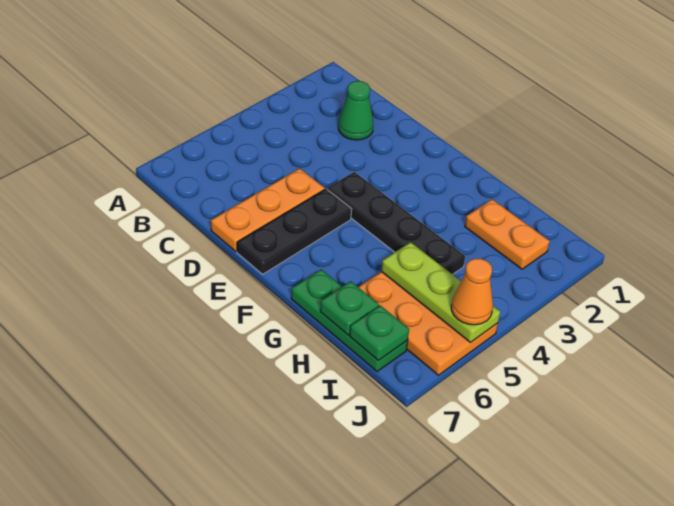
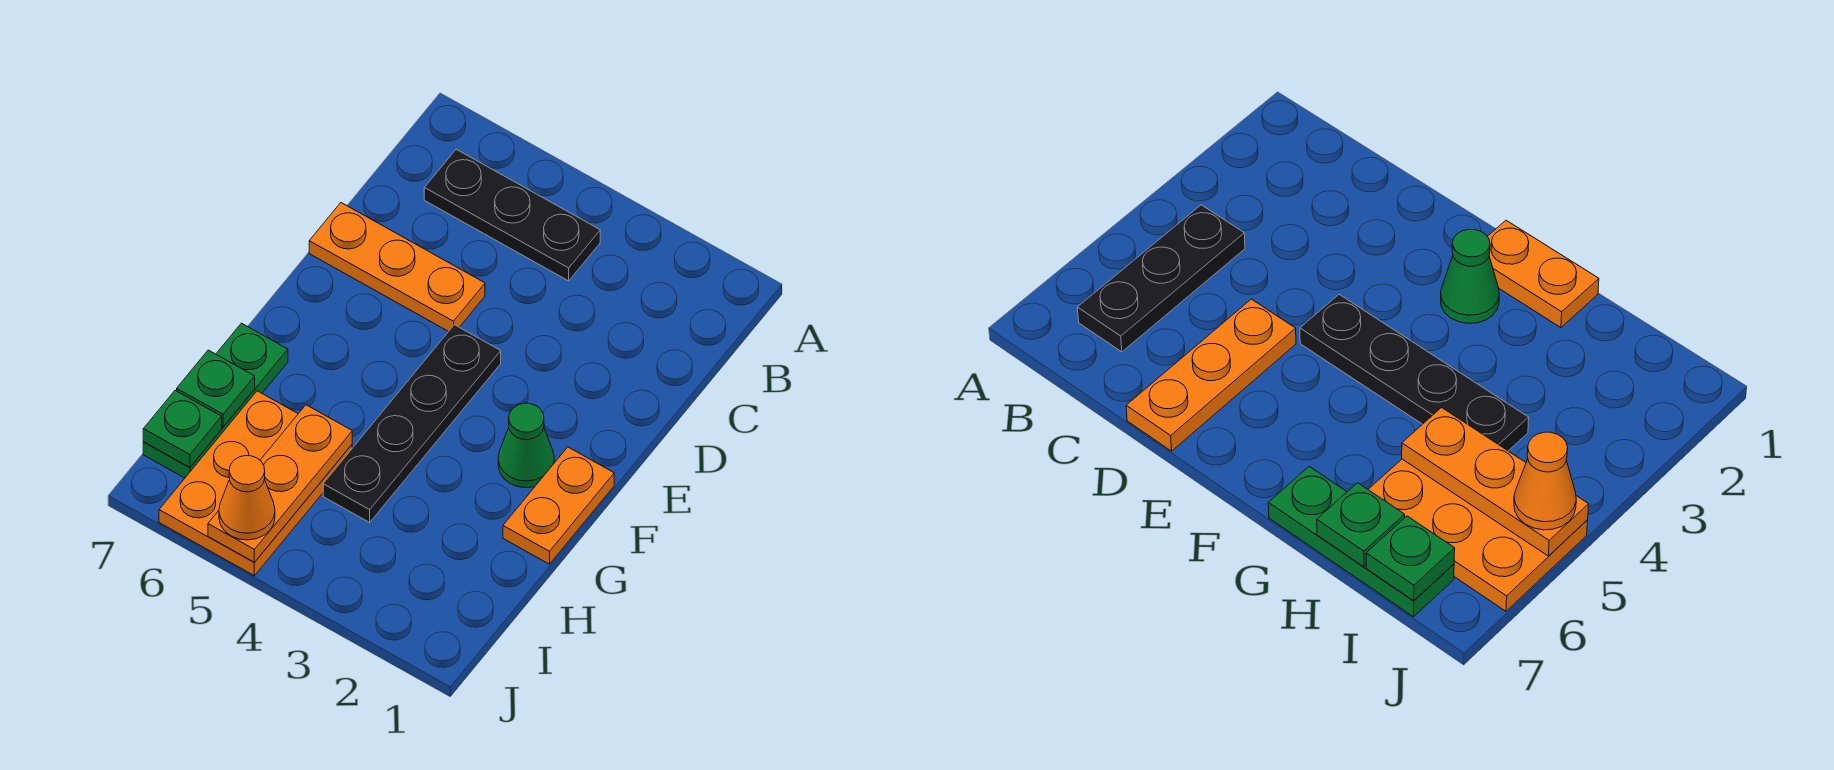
green 1x1 cone [338,81,373,140] -> green 1x1 cone moved to [498,403,554,488]
black 1x3 plate [237,189,352,274] -> black 1x3 plate moved to [424,149,600,281]
orange 1x2 plate [465,199,550,269] -> orange 1x2 plate moved to [503,447,614,564]
lime 1x3 plate [381,242,500,342] -> orange 1x3 plate [208,405,352,562]

